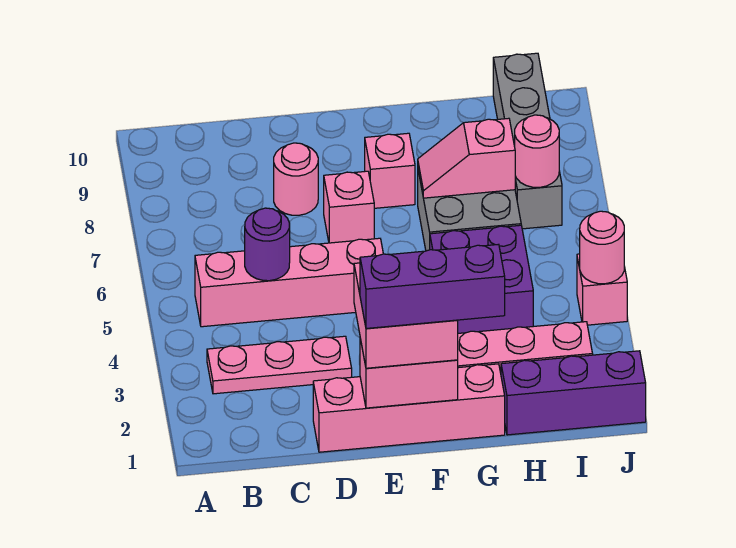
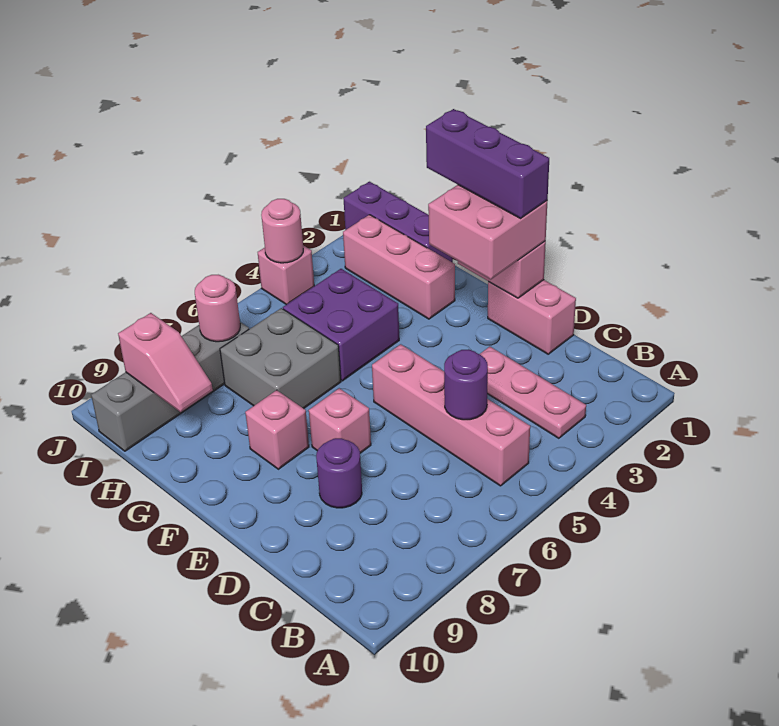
pink 1x4 brick [313,364,505,452] -> pink 1x2 brick [488,280,576,354]
pink 1x1 round brick [274,143,318,215] -> purple 1x1 round brick [316,438,362,508]
pink 1x2 slope [418,118,515,198] -> pink 1x2 slope moved to [118,313,213,412]

